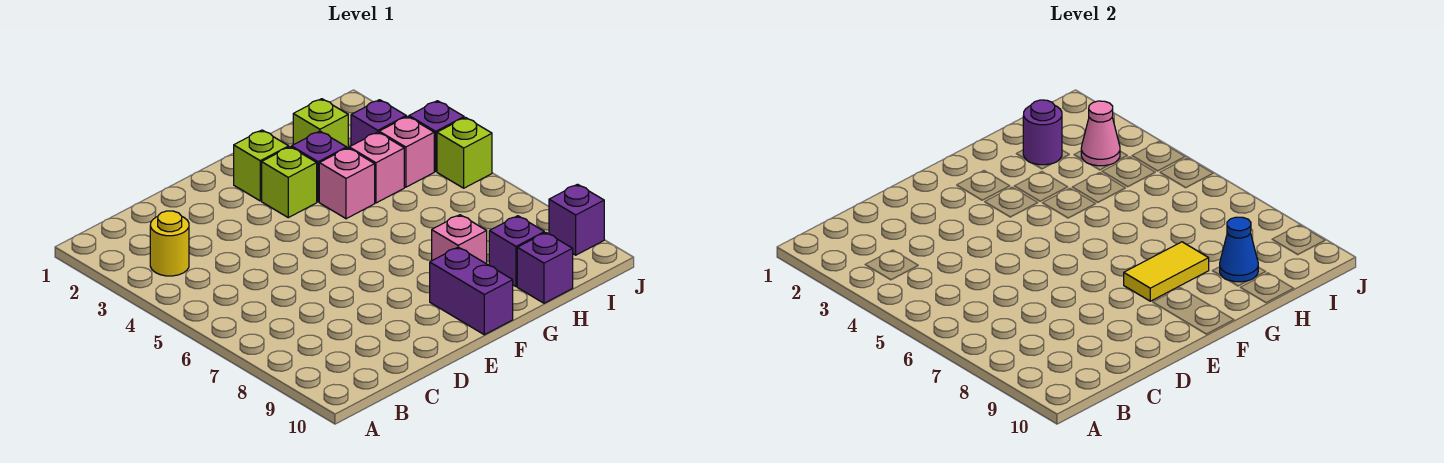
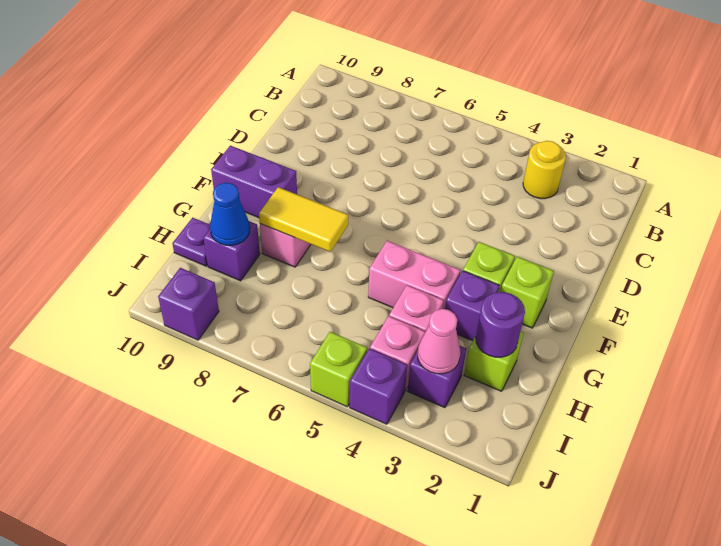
yellow 1x2 tile [1124,242,1209,301] -> yellow 1x2 tile turned to [259,187,348,252]
pink 1x1 brick [319,148,375,219] -> pink 1x2 brick [368,241,460,309]
purple 1x1 brick [517,233,573,303] -> purple 1x1 plate [172,218,210,266]

